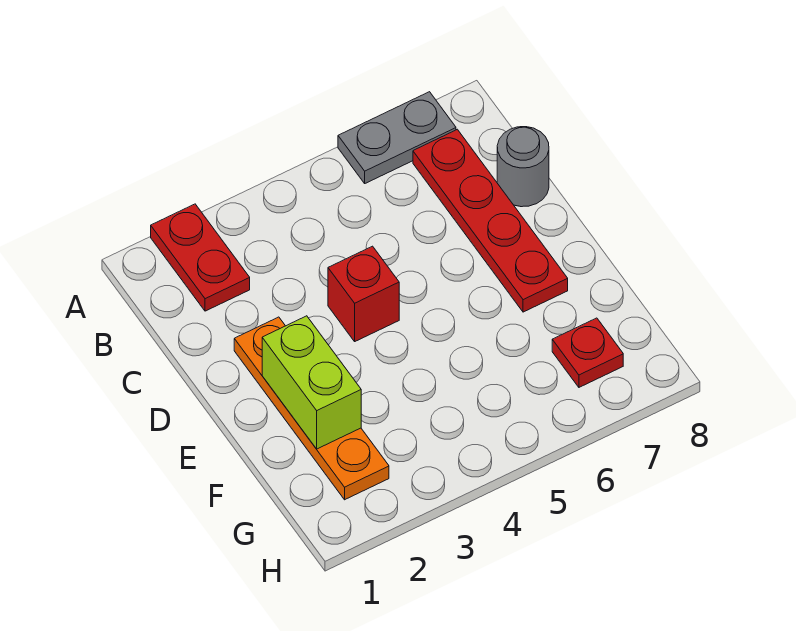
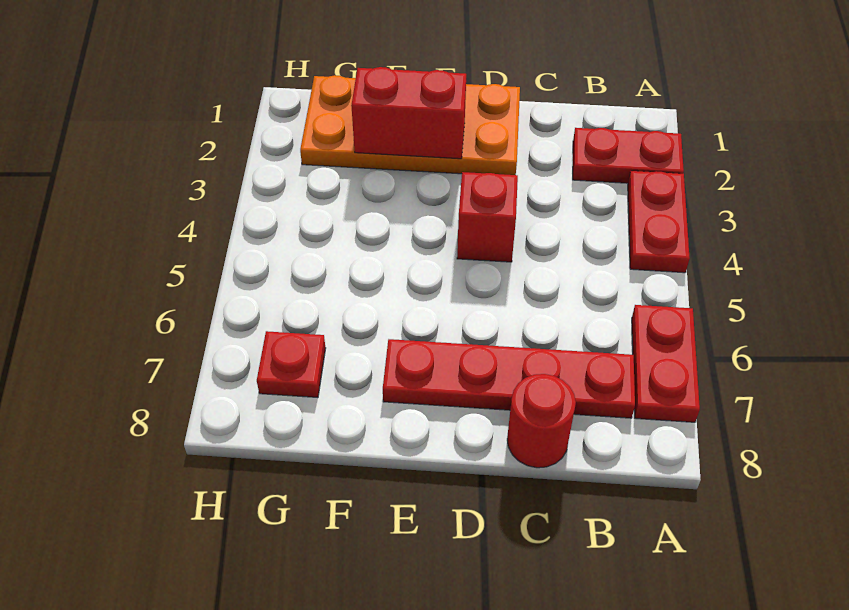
none -> red 1x2 plate [628,171,690,273]
grey 1x2 plate [338,92,456,183] -> red 1x2 plate [632,305,700,422]
grey 1x1 round brick [497,127,549,207] -> red 1x1 round brick [507,374,576,468]
orange 1x4 plate [234,317,389,500] -> orange 2x4 plate [300,75,520,175]
lime 1x2 brick [262,316,361,449] -> red 1x2 brick [351,67,466,159]

